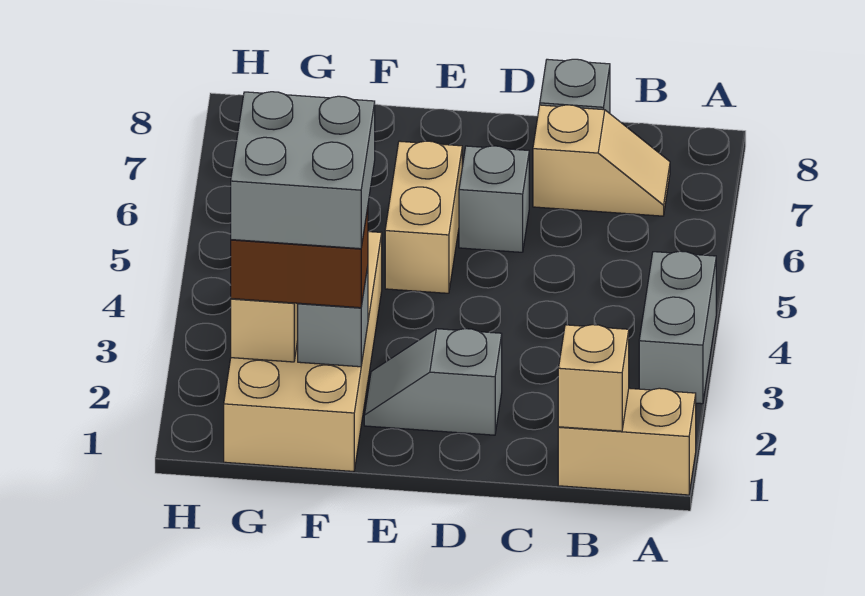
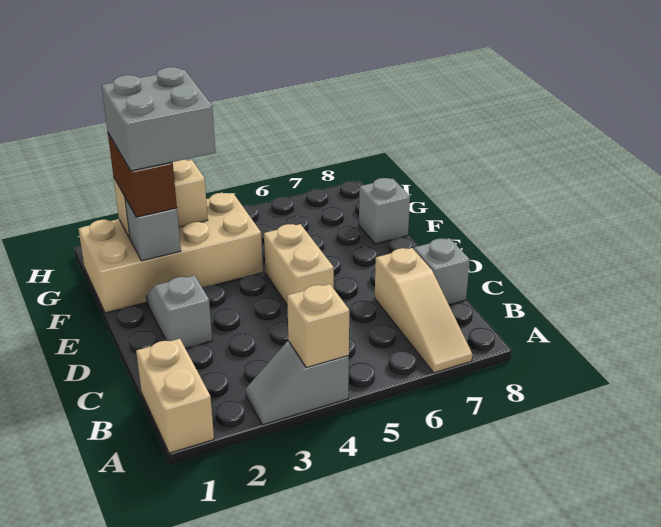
grey 1x2 brick [639,251,716,404] -> grey 1x2 slope [246,341,349,425]
tan 1x1 brick [558,325,629,431] -> tan 1x1 brick moved to [287,284,349,368]
tan 1x2 slope [533,105,670,216] -> tan 1x3 slope [375,248,472,373]
grey 1x1 brick [459,146,529,252] -> grey 1x1 brick moved to [359,178,410,244]
tan 1x2 brick [385,141,462,293] -> tan 1x2 brick turned to [264,224,334,304]

